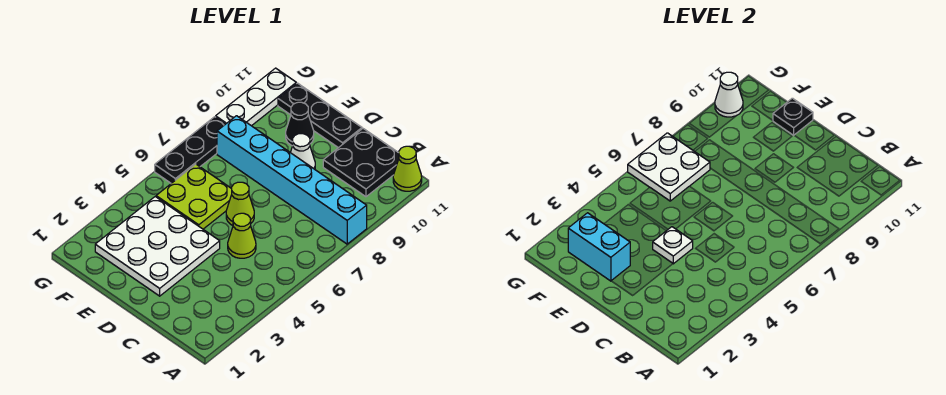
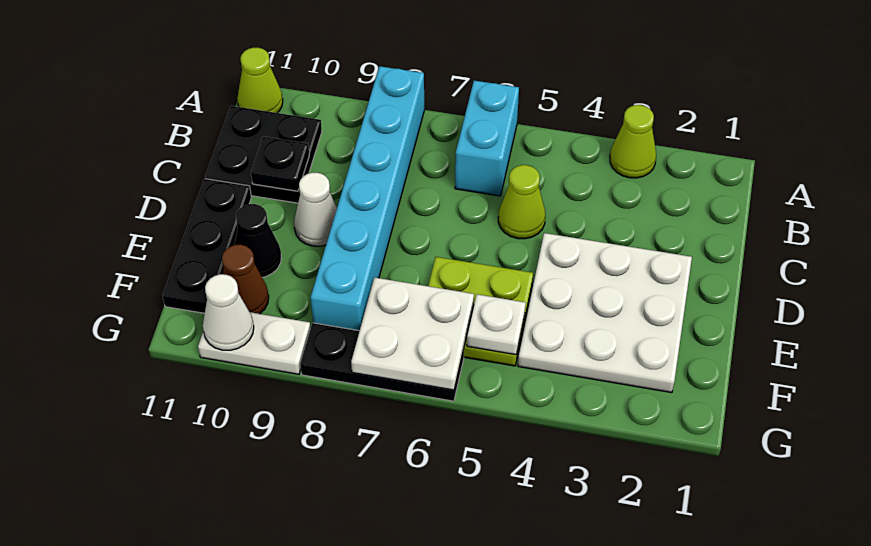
white 1x1 plate [653,227,693,264] -> white 1x1 plate moved to [467,294,525,355]
lime 1x1 cone [226,182,254,225] -> lime 1x1 cone moved to [610,105,656,178]
cyan 1x2 brick [568,213,630,281] -> cyan 1x2 brick moved to [455,81,519,196]
black 1x1 plate [773,98,813,135] -> black 1x1 plate moved to [251,136,309,191]
none -> brown 1x1 cone [222,245,269,314]
white 1x3 plate [216,68,296,126] -> white 1x2 plate [198,312,311,374]

